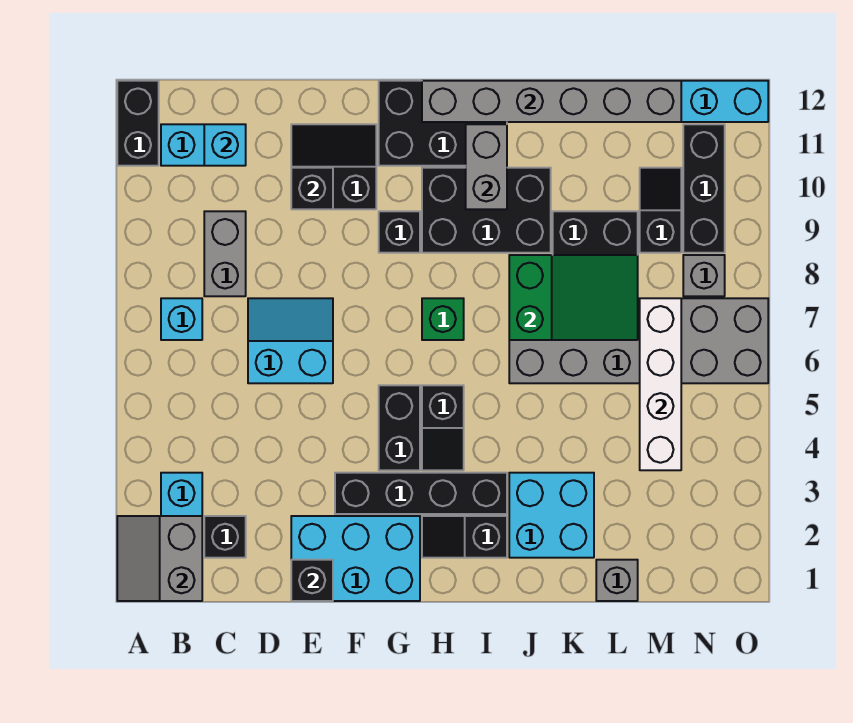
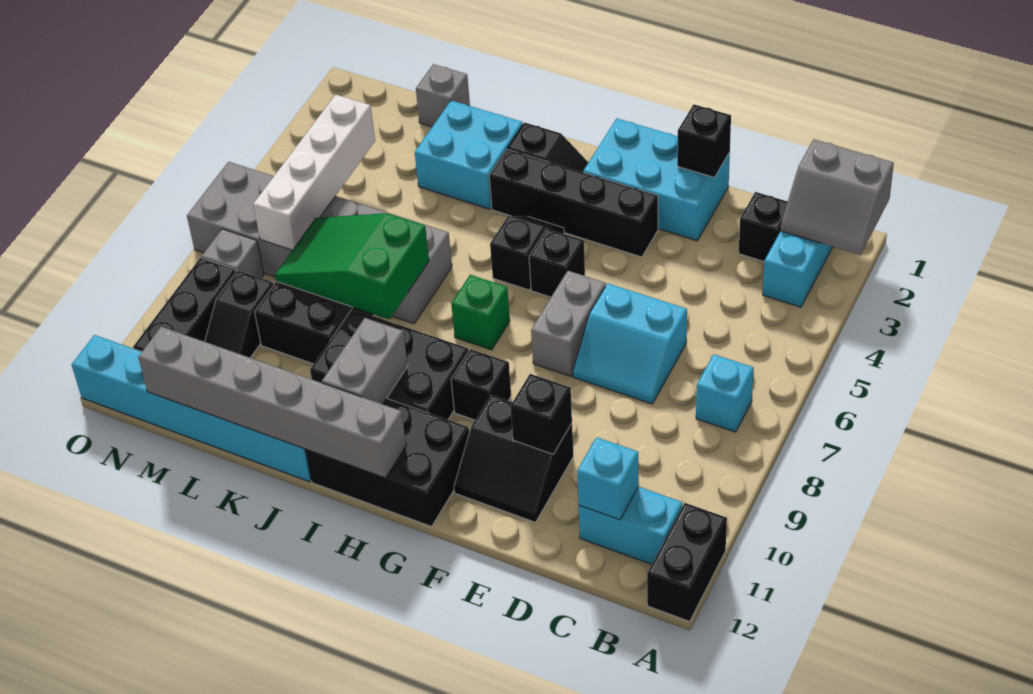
grey 2x2 slope [117,516,202,601] -> grey 2x2 slope turned to [781,139,894,255]
grey 1x2 brick [204,211,246,296] -> grey 1x2 brick moved to [531,271,606,376]
black 1x2 brick [379,385,420,470] -> black 1x1 brick [529,229,585,297]

